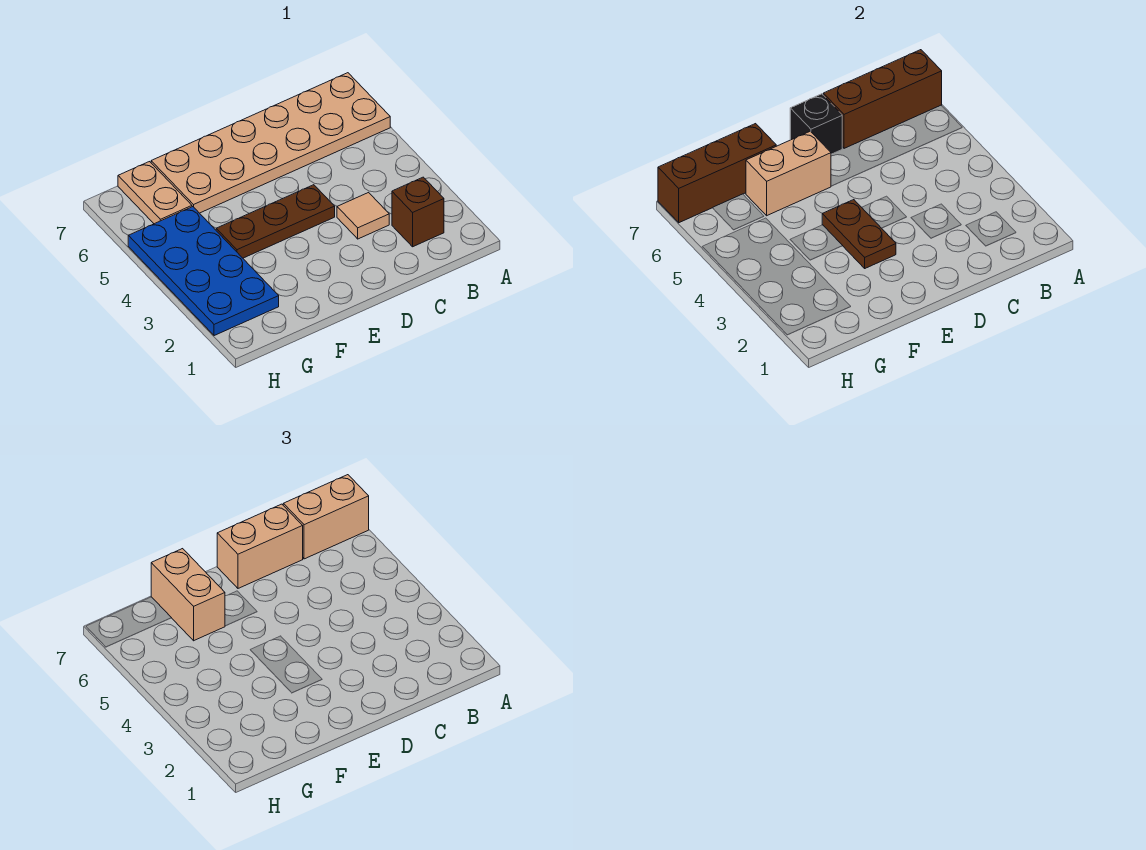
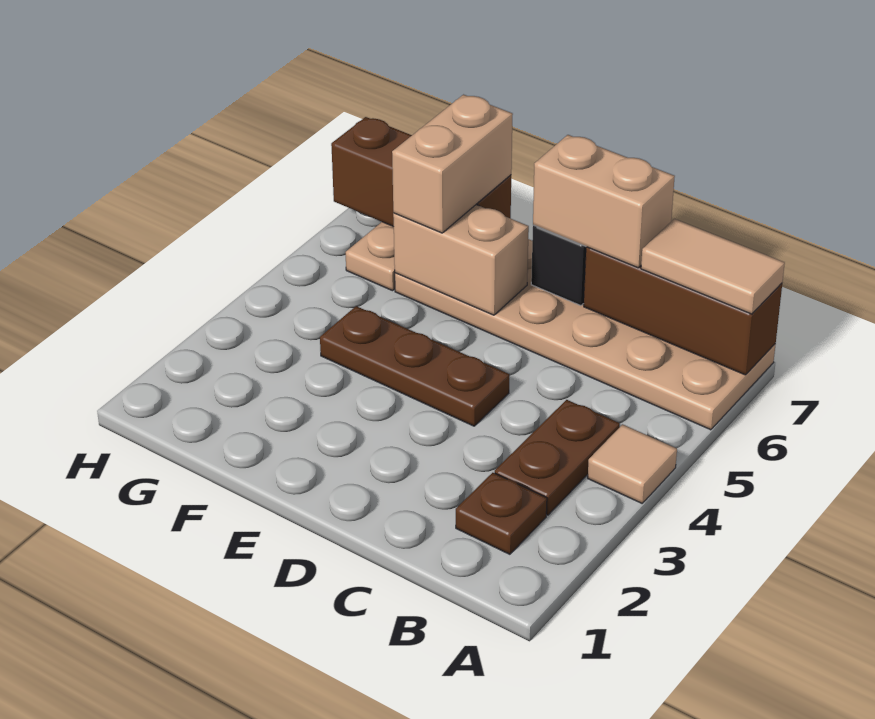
tan 1x2 brick [283,475,369,559] -> tan 1x2 tile [641,219,785,314]
brown 1x1 brick [392,177,444,247] -> brown 1x1 plate [456,473,547,554]
tan 1x1 tile [337,193,389,239] -> tan 1x1 tile moved to [588,424,677,503]
brown 1x2 plate [822,200,896,268] -> brown 1x2 plate moved to [495,400,620,515]
blue 2x4 plate [128,207,279,336] -> none

